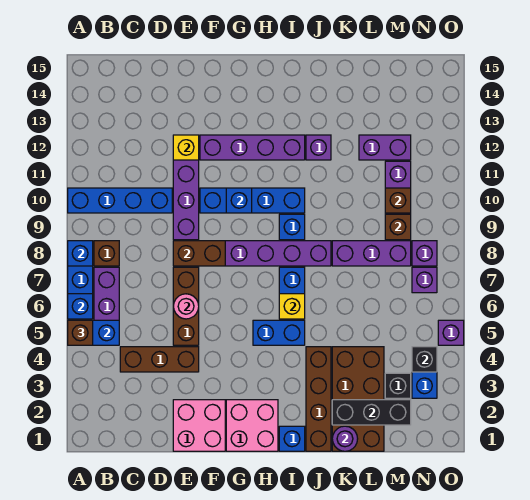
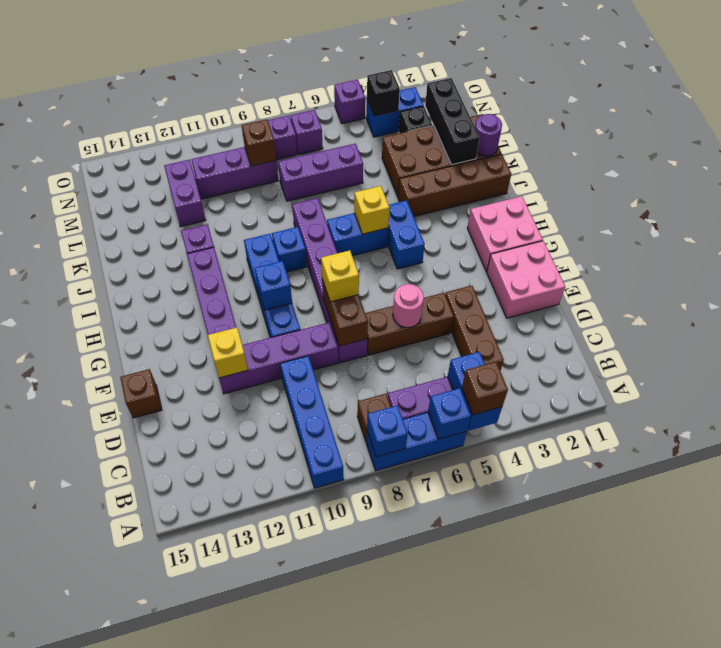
none -> yellow 1x1 brick [321,250,359,302]
blue 1x1 brick [279,426,305,451] -> none
purple 1x3 brick [332,241,411,266] -> purple 1x3 brick turned to [278,144,363,201]
brown 1x1 brick [385,188,411,213] -> brown 1x1 brick moved to [120,369,162,418]

